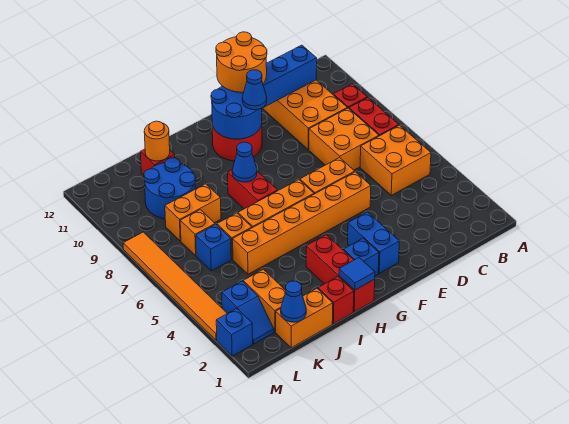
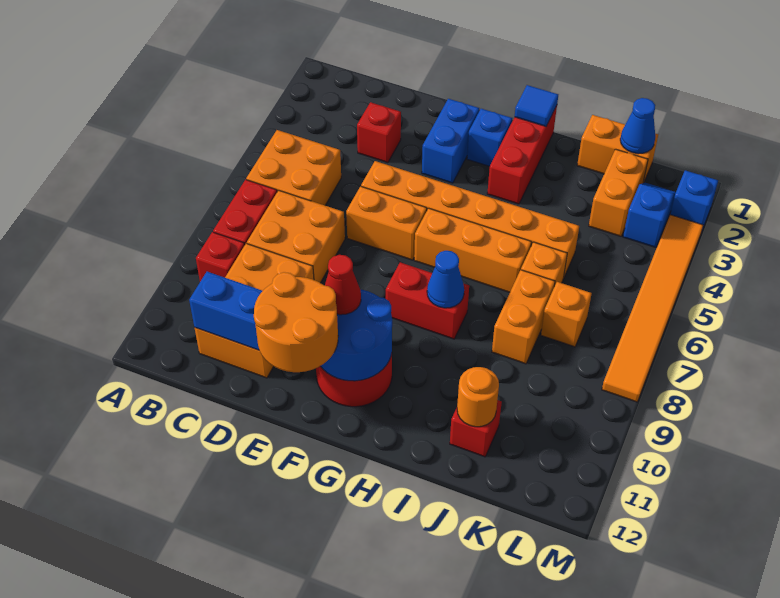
blue 1x1 cone [242,70,267,110] -> red 1x1 cone [325,255,361,315]
red 1x2 brick [228,170,278,209] -> red 1x2 brick turned to [386,262,469,339]
red 1x1 brick [318,277,354,324] -> red 1x1 brick moved to [357,102,401,163]
orange 1x2 brick [165,184,221,241] -> orange 1x2 brick turned to [492,270,555,364]
blue 2x2 round brick [144,158,196,219] -> none
blue 1x1 brick [196,224,231,271] -> none

